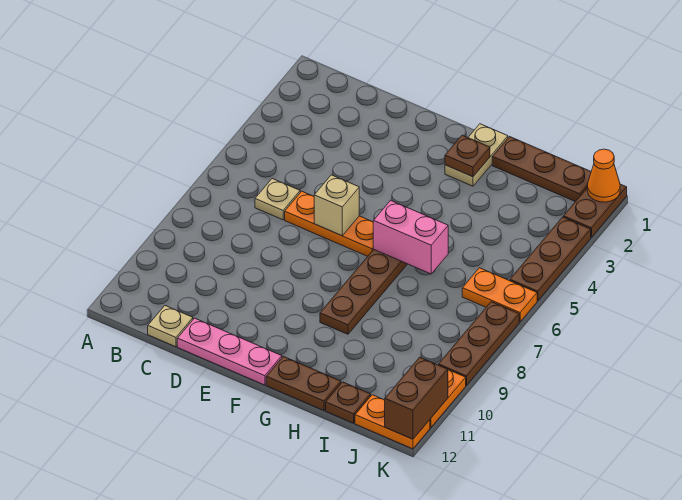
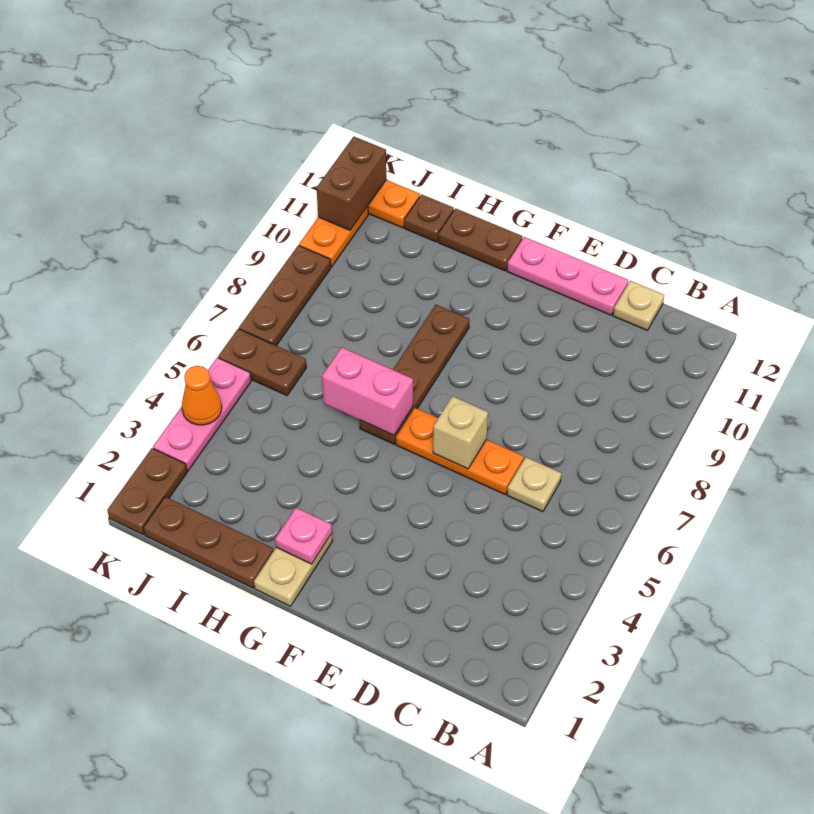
brown 1x1 plate [445,135,490,177] -> pink 1x1 plate [275,508,332,564]
orange 1x2 plate [462,268,537,322] -> brown 1x2 plate [218,329,306,396]
orange 1x1 cone [587,149,620,202] -> orange 1x1 cone moved to [182,366,222,425]
brown 1x3 plate [510,217,591,301] -> pink 1x3 plate [153,358,251,471]

